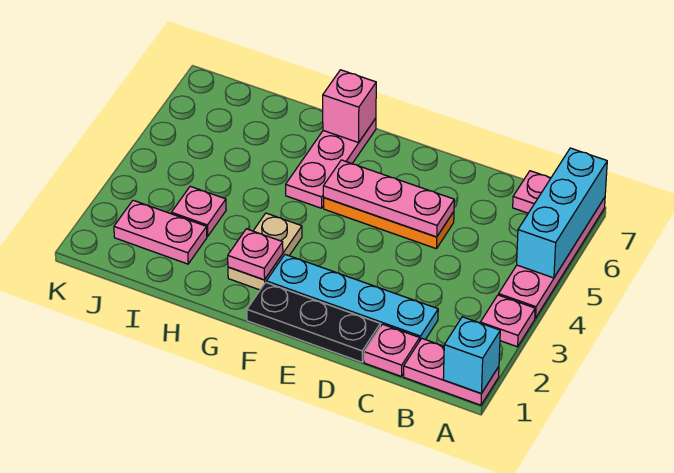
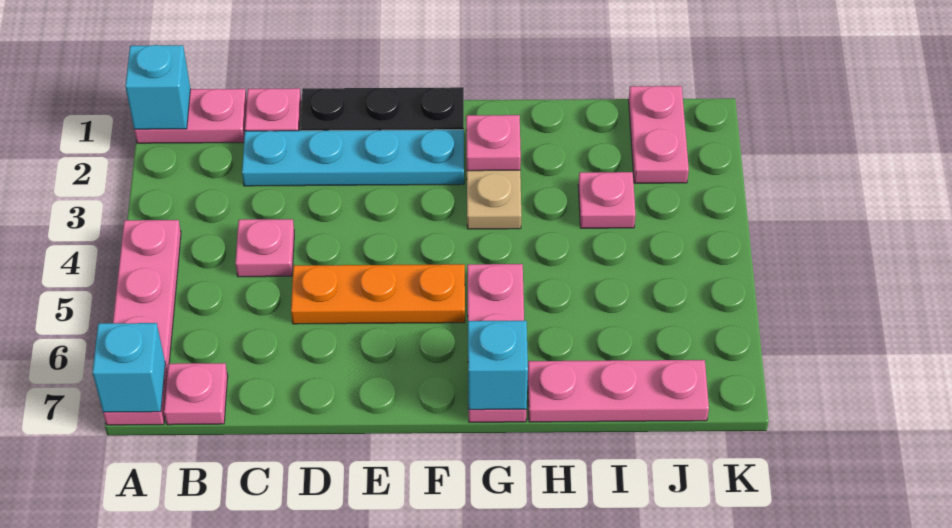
pink 1x1 plate [480,295,535,347] -> pink 1x1 plate moved to [235,219,294,277]
cyan 1x3 brick [517,148,607,278] -> cyan 1x1 brick [92,323,165,412]
pink 1x3 plate [323,160,454,237] -> pink 1x3 plate moved to [528,360,709,422]
pink 1x1 brick [323,70,376,143] -> cyan 1x1 brick [468,321,528,410]
pink 1x2 plate [114,200,207,264] -> pink 1x2 plate turned to [629,86,689,183]

